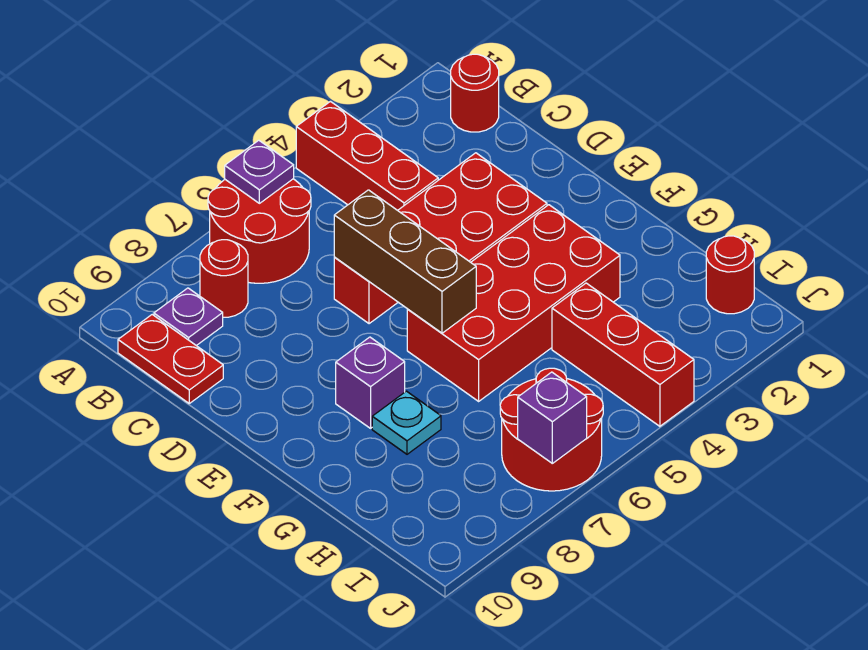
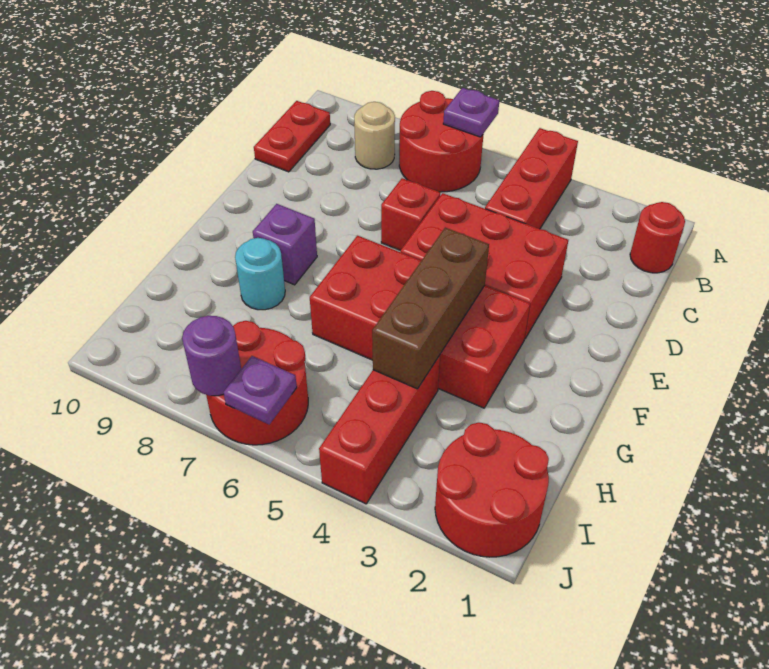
red 1x1 round brick [200,240,248,317] -> tan 1x1 round brick [354,102,395,169]
purple 1x1 plate [154,288,223,346] -> purple 1x1 plate moved to [223,356,297,424]
brown 1x3 brick [334,190,476,333] -> brown 1x3 brick moved to [372,228,489,389]
cyan 1x1 plate [372,391,441,454] -> cyan 1x1 round brick [235,238,285,310]
red 1x1 round brick [706,236,754,314] -> red 2x2 round brick [435,422,549,557]
purple 1x1 brick [518,372,587,463] -> purple 1x1 round brick [182,316,241,396]

